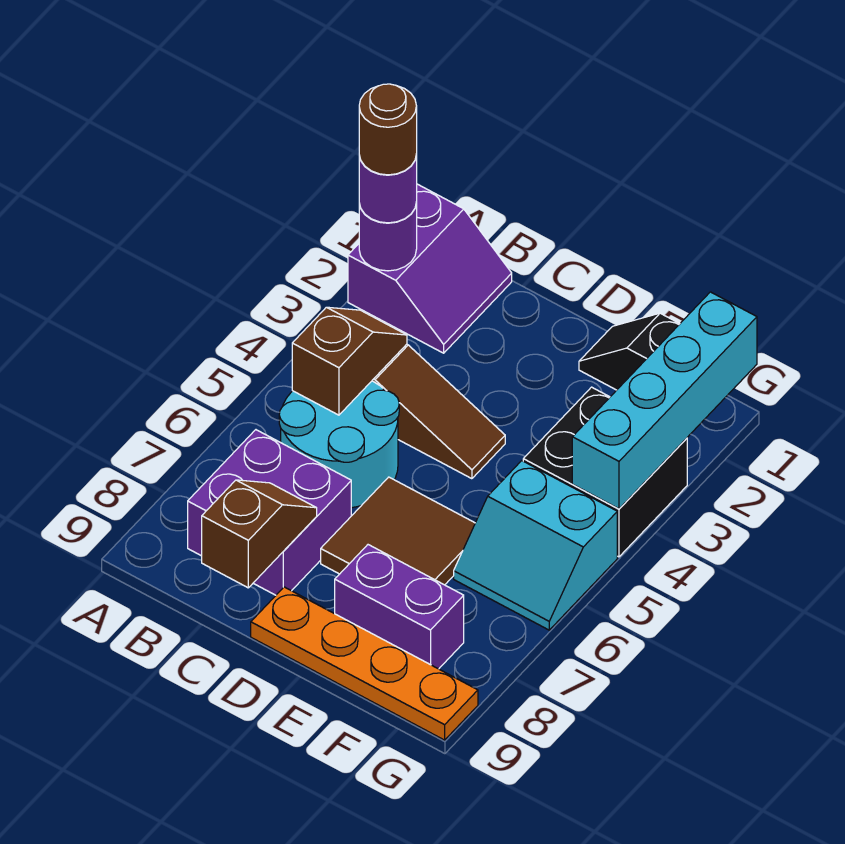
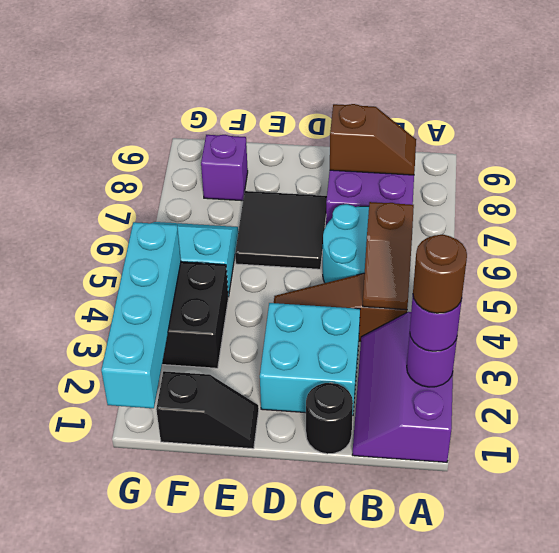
purple 2x2 slope [348,184,512,353] -> purple 2x3 slope [352,312,453,462]
none -> black 1x1 round brick [306,383,353,454]
none -> cyan 2x2 brick [260,303,360,416]
brown 1x2 slope [202,480,317,588] -> brown 1x2 slope turned to [330,104,416,175]
brown 2x2 tile [321,477,475,585] -> black 2x2 tile [235,191,327,269]
orange 1x4 plate [251,587,478,740] -> none
purple 1x2 brick [335,545,464,669] -> purple 1x1 brick [201,135,248,201]

